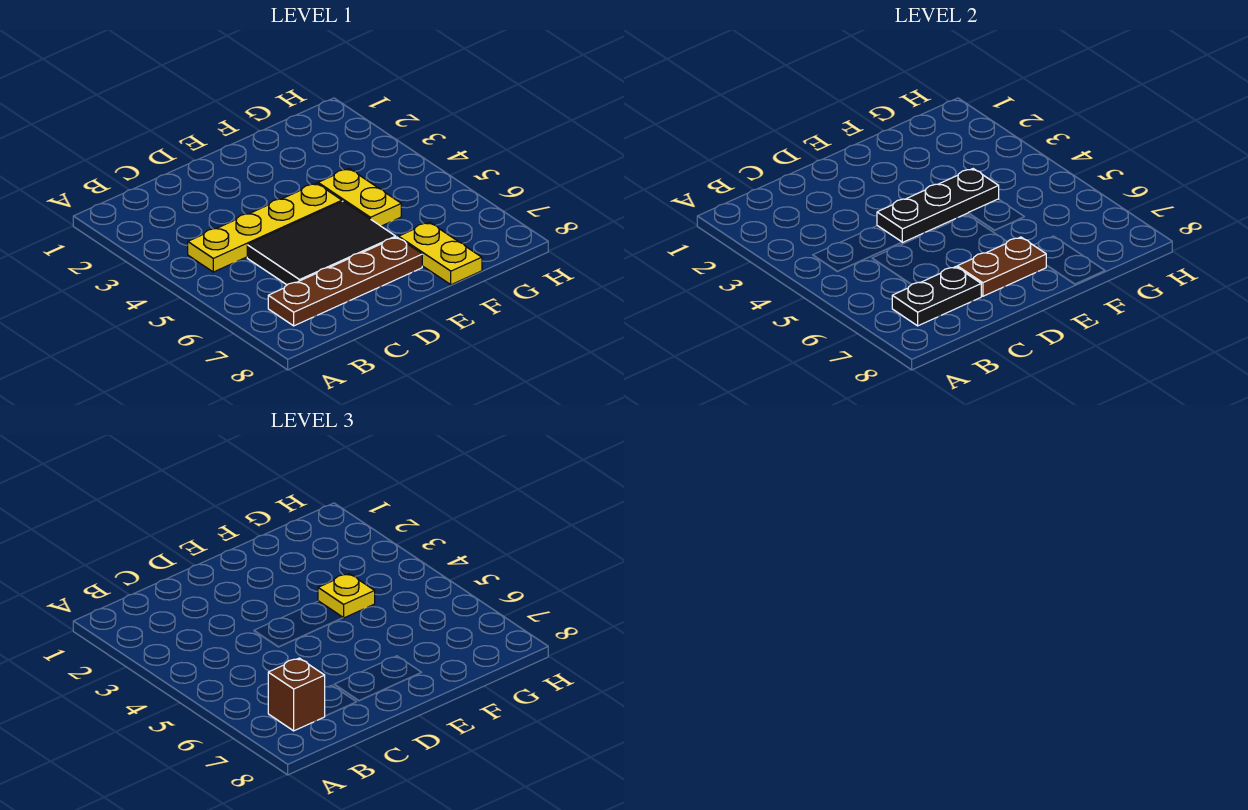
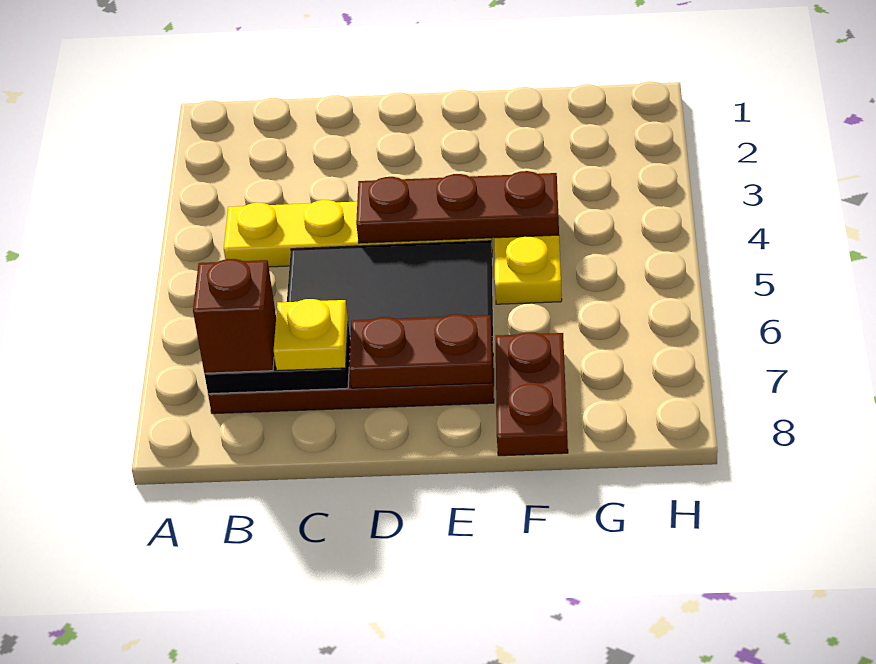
black 1x3 plate [877,169,999,243] -> brown 1x3 plate [356,171,559,243]
yellow 1x1 plate [318,574,375,618] -> yellow 1x1 plate moved to [274,299,348,371]
yellow 1x2 plate [399,222,482,285] -> brown 1x2 plate [496,332,568,456]

